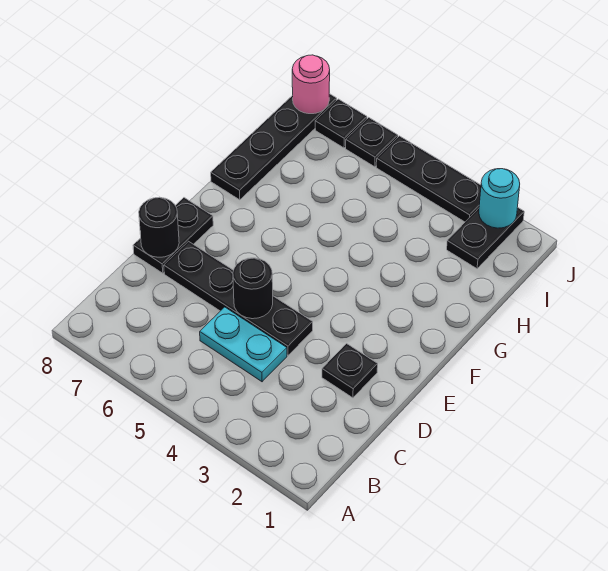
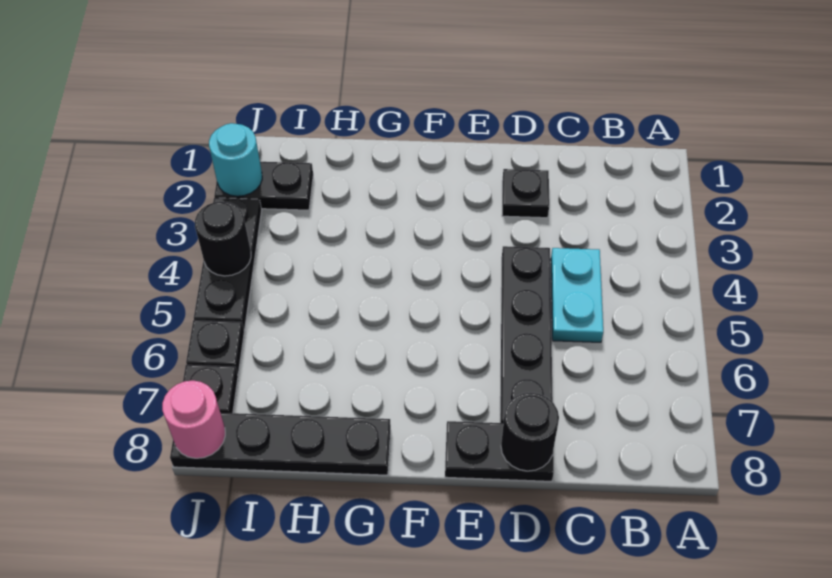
black 1x1 round brick [233,258,273,319] -> black 1x1 round brick moved to [195,202,251,276]

